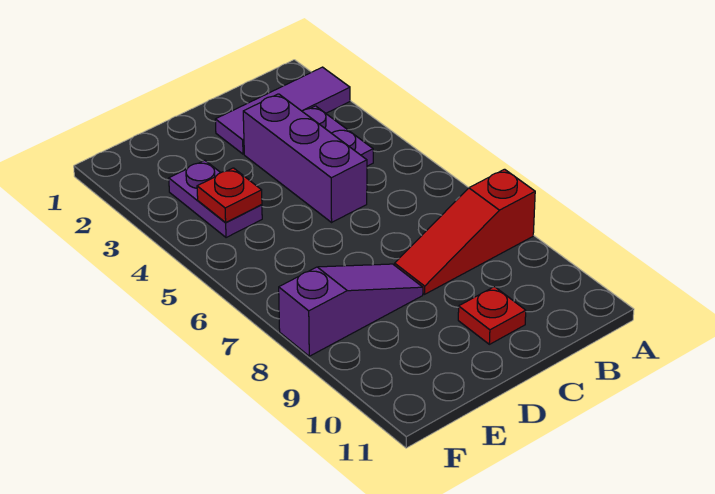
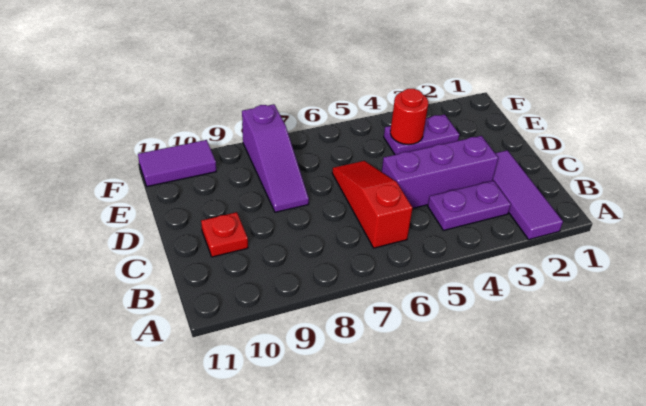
red 1x3 slope [395,169,535,294] -> red 1x3 slope moved to [332,161,413,248]
red 1x1 plate [197,168,262,223] -> red 1x1 round brick [390,89,428,145]
none -> purple 1x2 tile [138,140,216,187]

